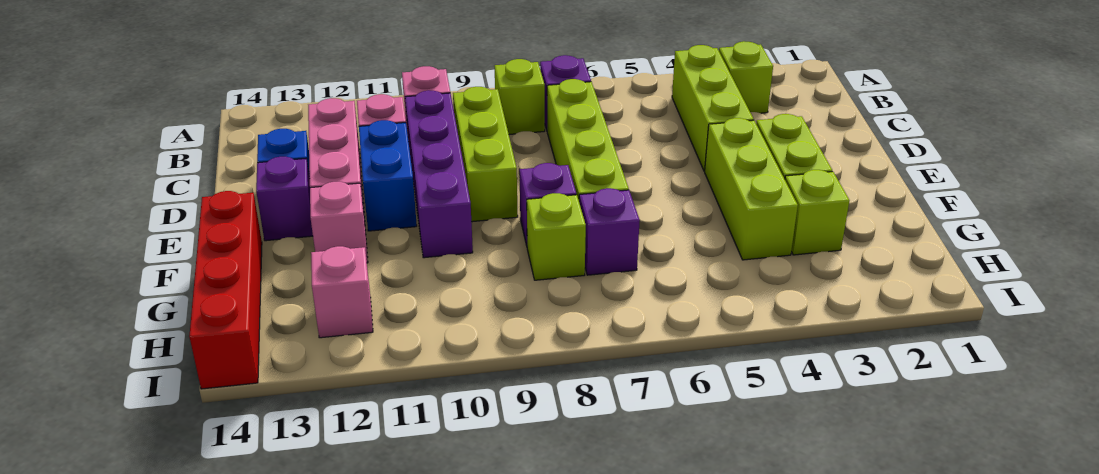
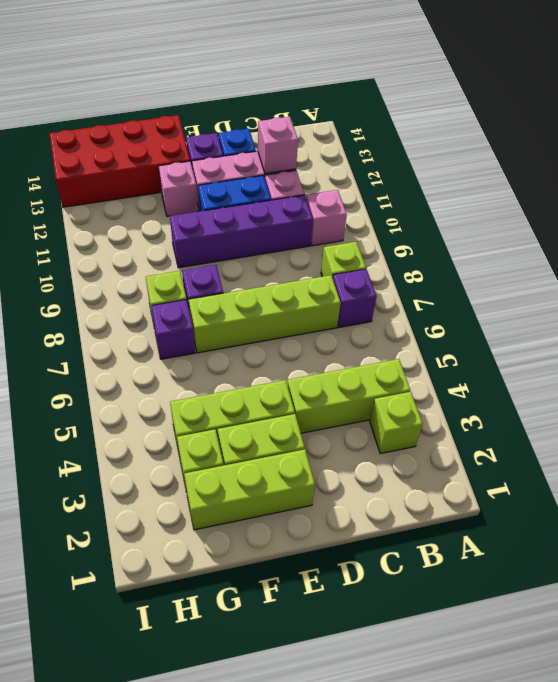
lime 1x3 brick [453,87,518,222] -> lime 1x3 brick moved to [184,449,315,530]
red 1x4 brick [189,191,262,389] -> red 2x4 brick [50,115,190,207]
pink 1x1 brick [311,246,373,338] -> pink 1x1 brick moved to [258,117,298,174]

